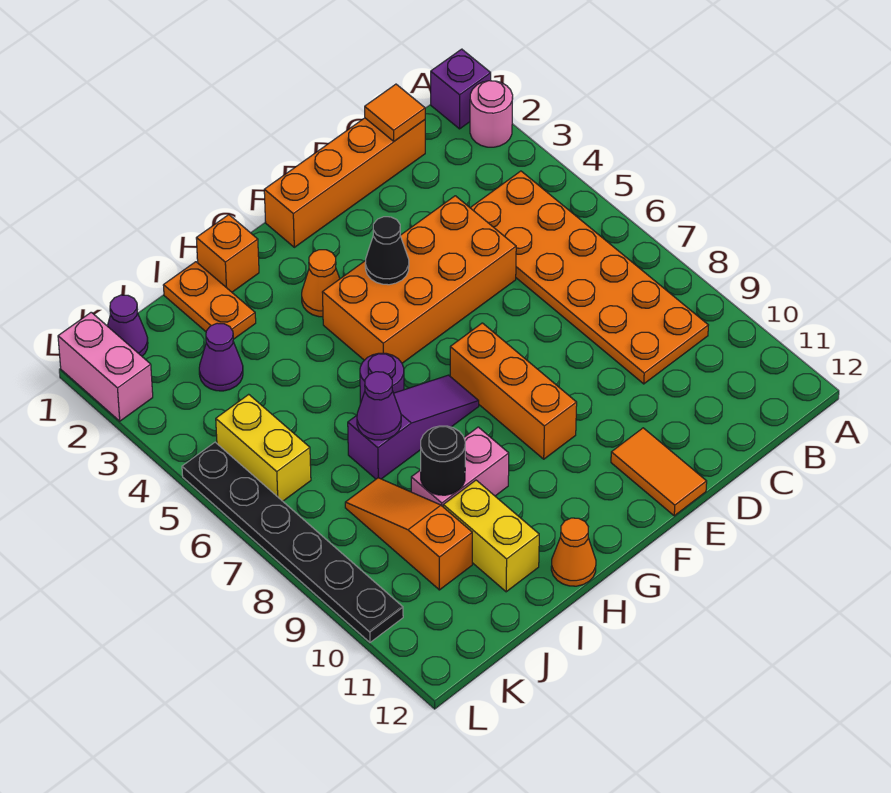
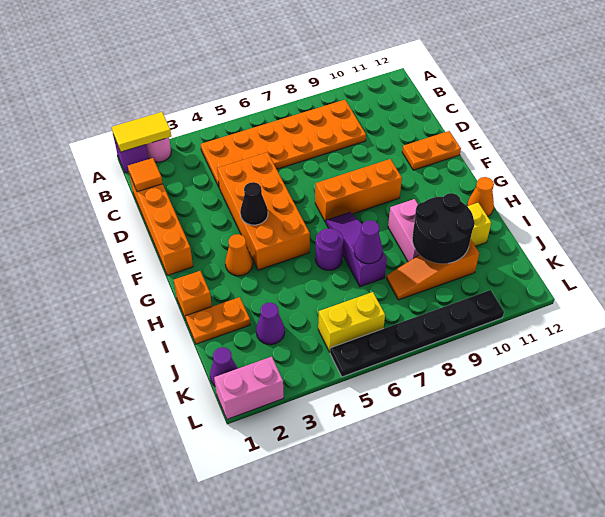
none -> yellow 1x2 tile [112,112,171,152]
orange 1x2 tile [611,428,707,516] -> orange 1x2 plate [402,131,461,170]
black 1x1 round brick [421,426,465,495] -> black 2x2 round brick [412,193,475,264]

